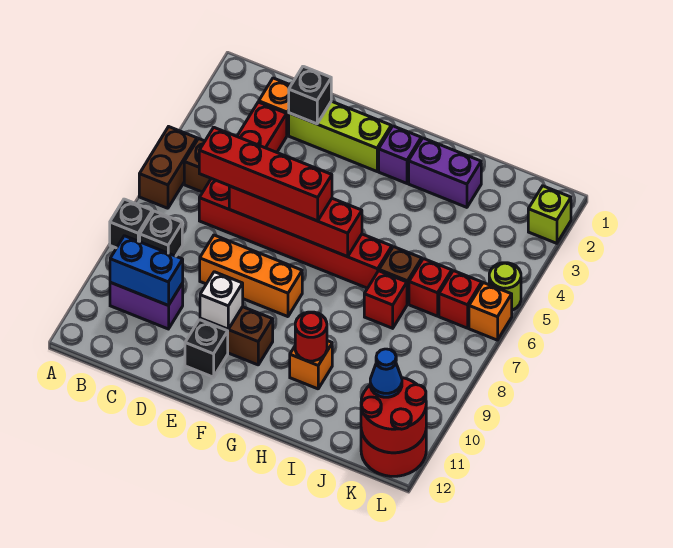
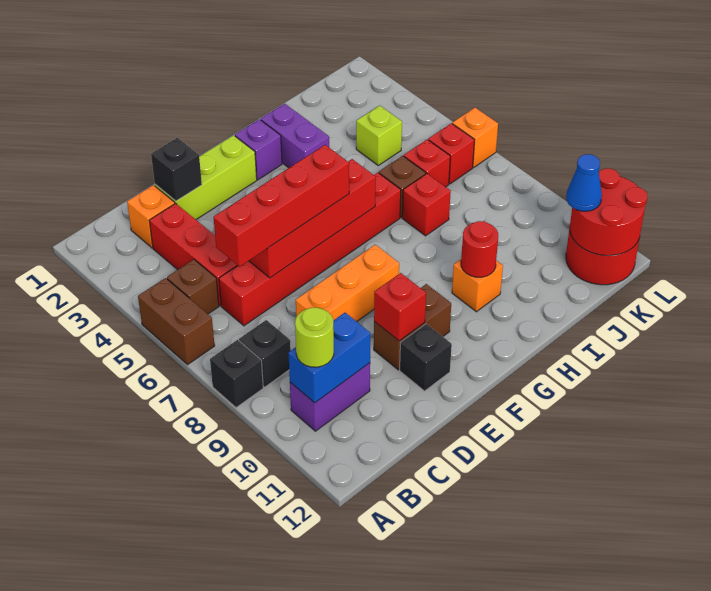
white 1x1 brick [200,272,243,329] -> red 1x1 brick [374,273,426,341]
purple 1x2 brick [409,138,481,207] -> purple 1x2 brick turned to [261,104,329,168]
lime 1x1 brick [528,186,571,243] -> lime 1x1 brick moved to [356,106,402,165]
lime 1x1 round brick [489,263,521,310] -> lime 1x1 round brick moved to [295,308,334,367]

